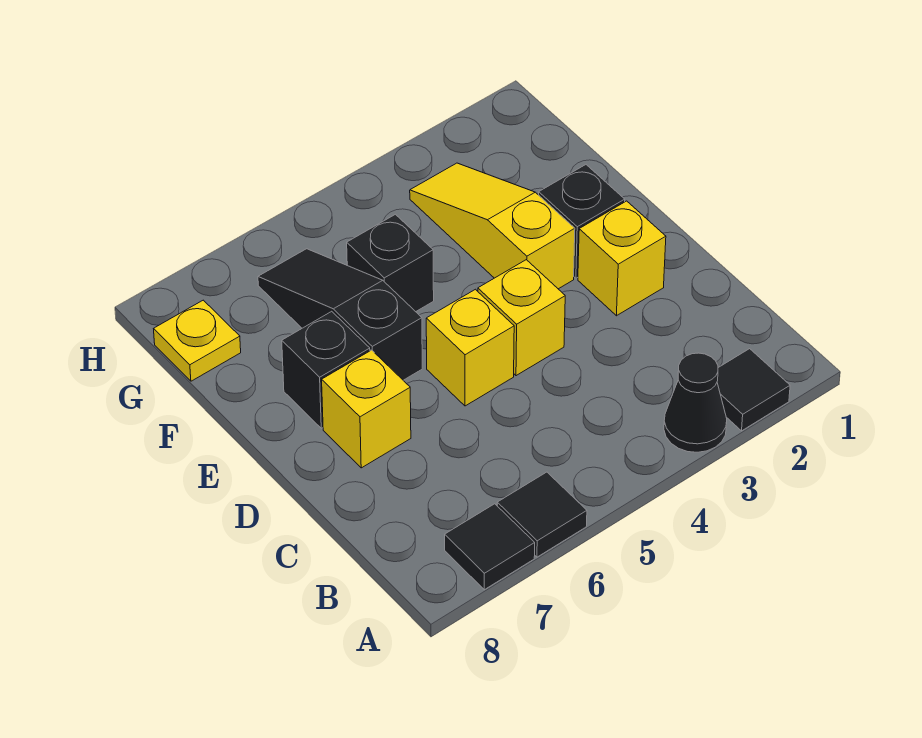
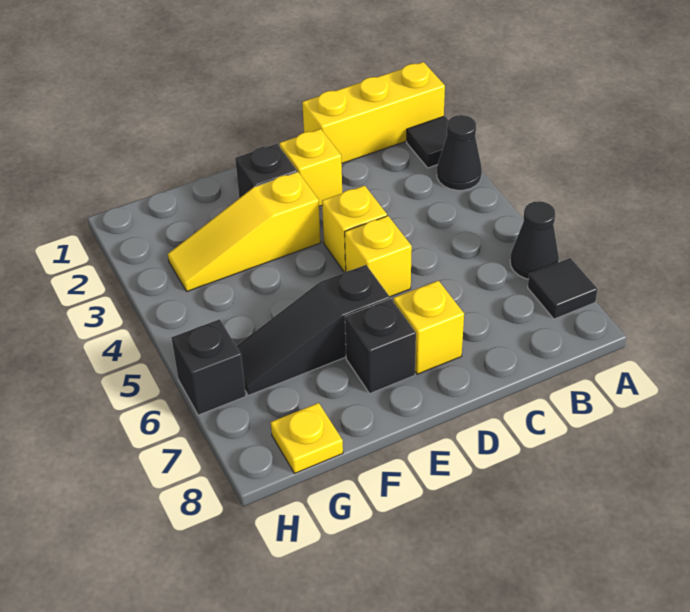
none -> yellow 1x3 brick [302,62,445,163]
black 1x1 tile [497,472,587,557] -> black 1x1 cone [510,201,559,279]
black 1x1 brick [347,214,434,312] -> black 1x1 brick moved to [171,319,246,415]

